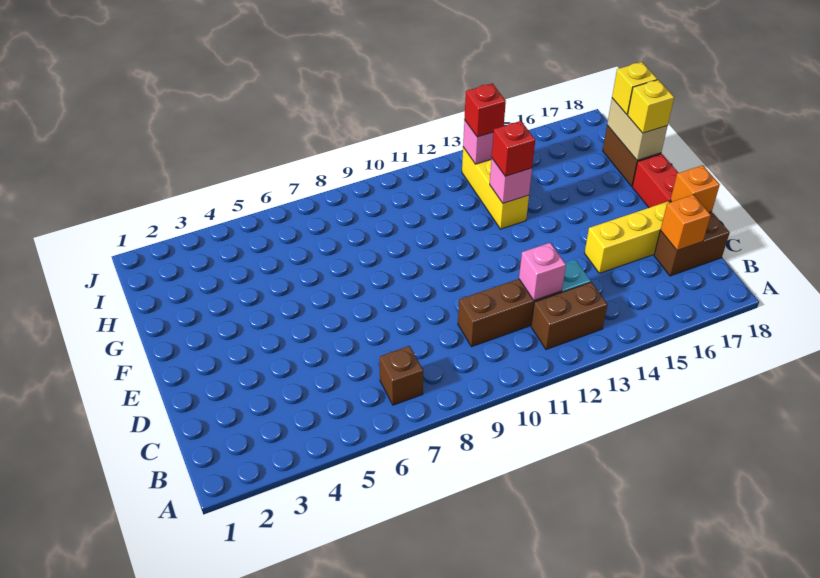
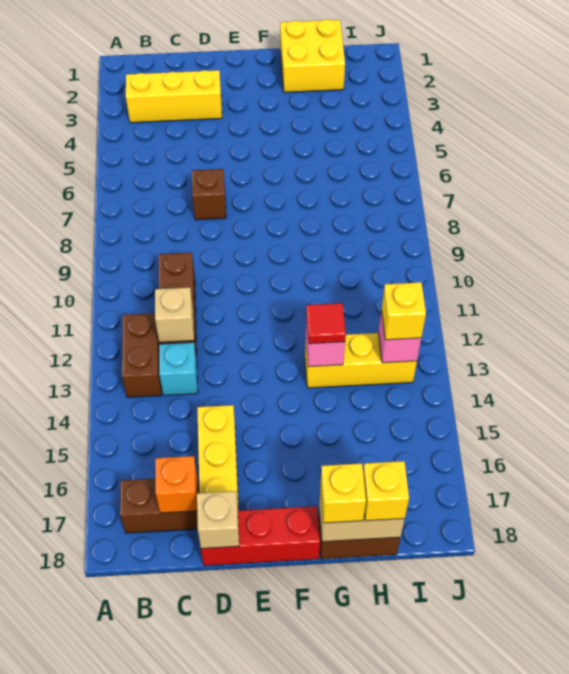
none -> yellow 1x3 brick [126,70,222,123]
brown 1x1 brick [379,346,423,405] -> brown 1x1 brick moved to [192,169,226,220]
pink 1x1 brick [519,243,566,301] -> tan 1x1 brick [155,287,194,342]
brown 1x2 brick [654,213,730,276] -> brown 1x2 brick turned to [120,479,200,533]
orange 1x1 brick [670,165,720,212] -> tan 1x1 brick [197,491,239,548]
none -> yellow 2x2 brick [280,19,345,92]
red 1x1 brick [492,121,535,176] -> red 1x1 tile [306,303,346,344]
red 1x1 brick [464,83,506,137] -> yellow 1x1 brick [382,282,426,340]

